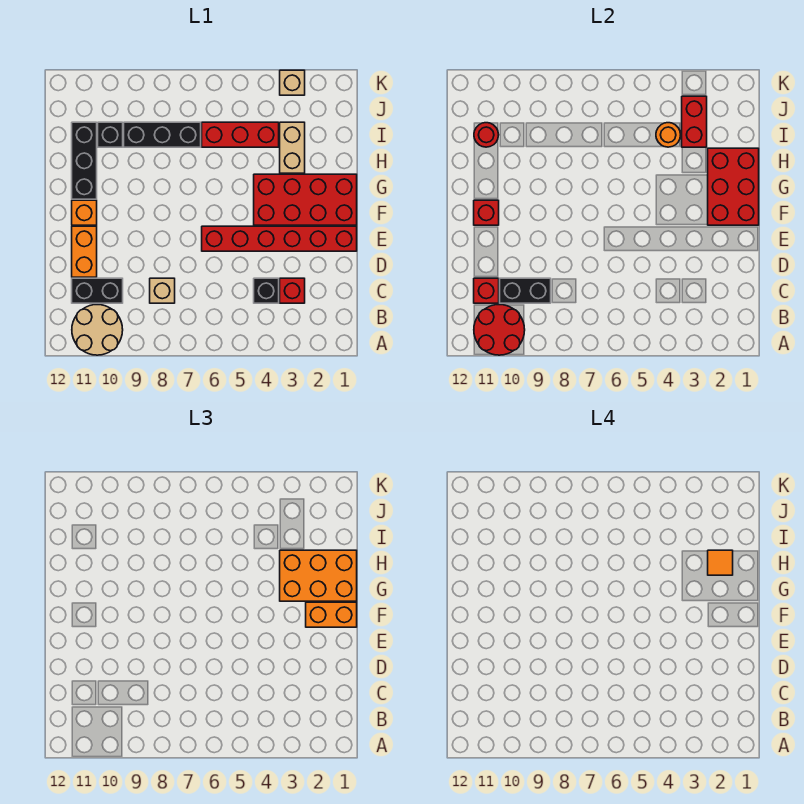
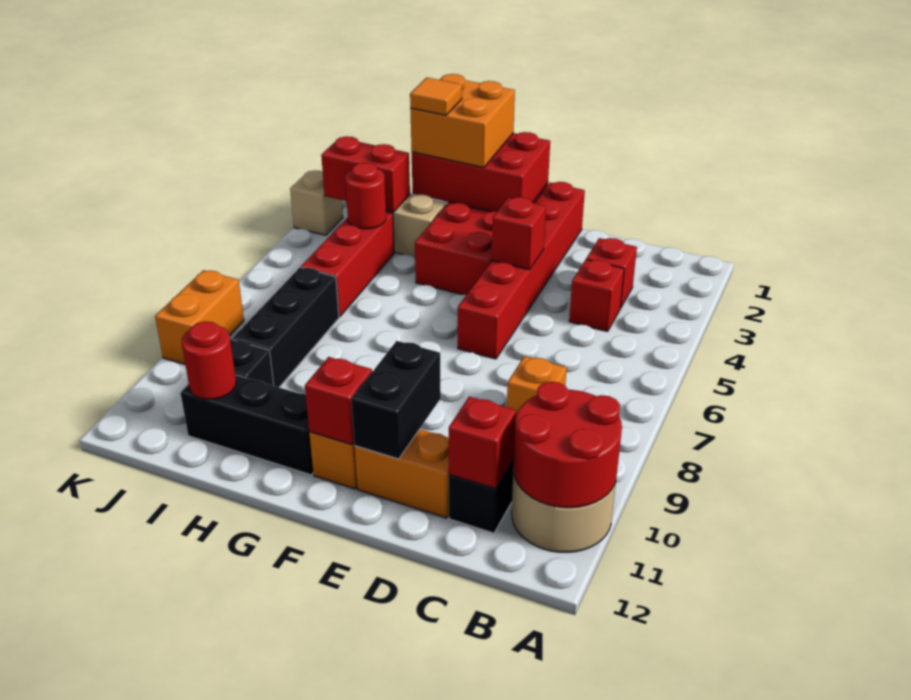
black 1x1 brick [254,278,279,303] -> red 1x1 brick [569,259,624,331]
tan 1x1 brick [150,278,175,303] -> orange 1x1 brick [507,356,567,415]
black 1x2 brick [500,278,551,303] -> black 1x2 brick moved to [351,341,441,459]
none -> red 1x1 brick [492,197,546,270]
orange 1x2 brick [306,602,357,627] -> orange 1x2 brick moved to [155,270,244,364]
orange 2x3 brick [280,550,357,601] -> orange 2x2 brick [410,74,515,168]
orange 1x1 round brick [656,123,681,147] -> red 1x1 round brick [345,163,386,229]

